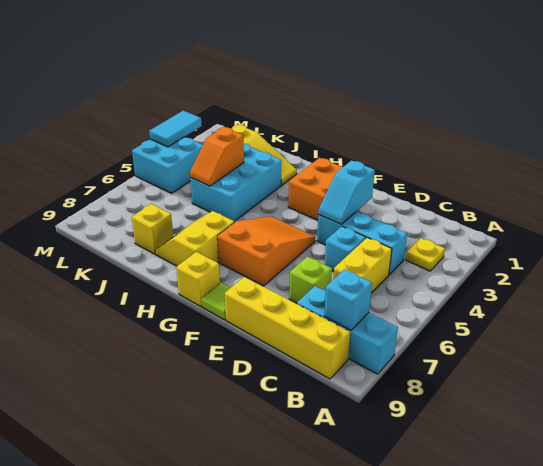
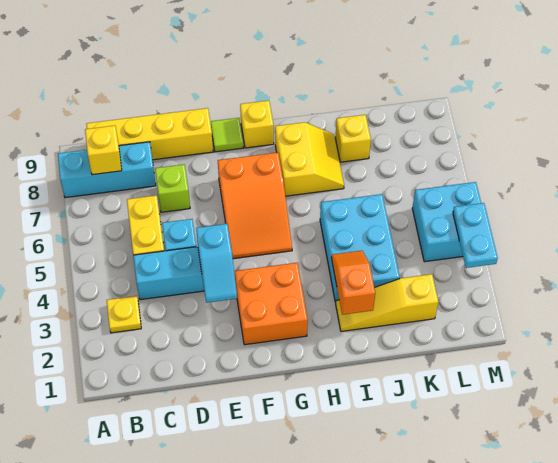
cyan 1x1 brick [324,269,372,330] -> yellow 1x1 brick [85,126,122,175]
cyan 1x2 slope [318,160,375,224] -> cyan 1x2 slope turned to [196,224,237,303]
orange 1x2 slope [190,127,244,186] -> orange 1x2 slope moved to [331,251,375,315]
cyan 1x2 tile [149,111,202,147] -> cyan 1x2 plate [453,203,498,268]

